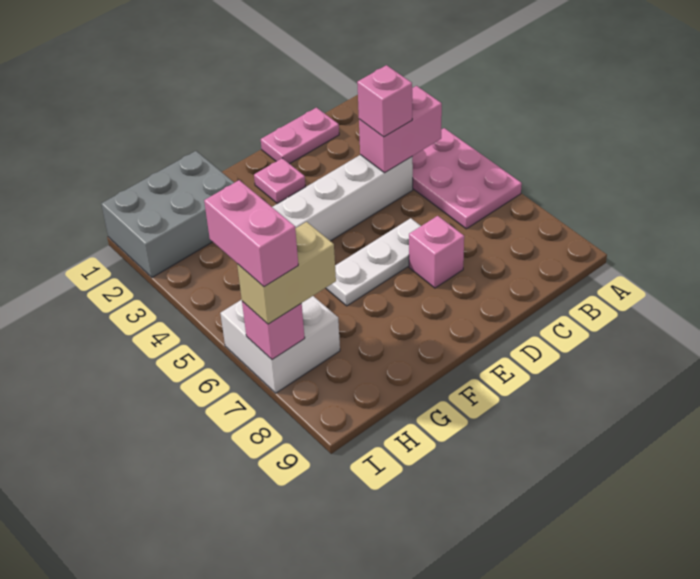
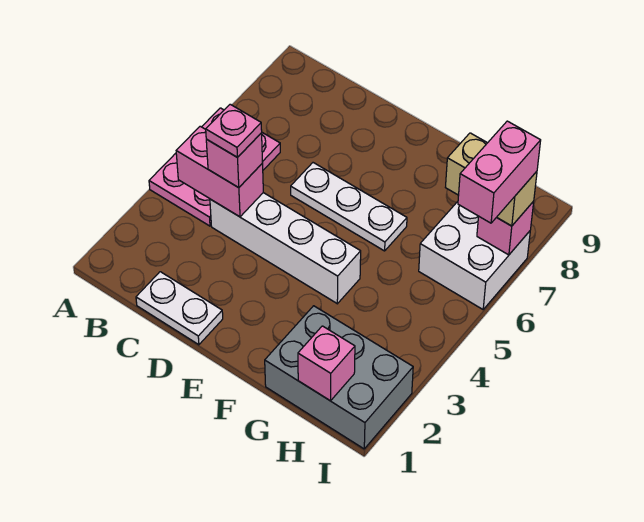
pink 1x2 plate [261,108,339,164] -> white 1x2 plate [136,272,223,345]
pink 1x1 brick [409,216,464,288] -> pink 1x1 brick moved to [298,326,355,401]
pink 1x1 plate [254,158,306,204] -> pink 1x1 plate moved to [206,104,262,157]

